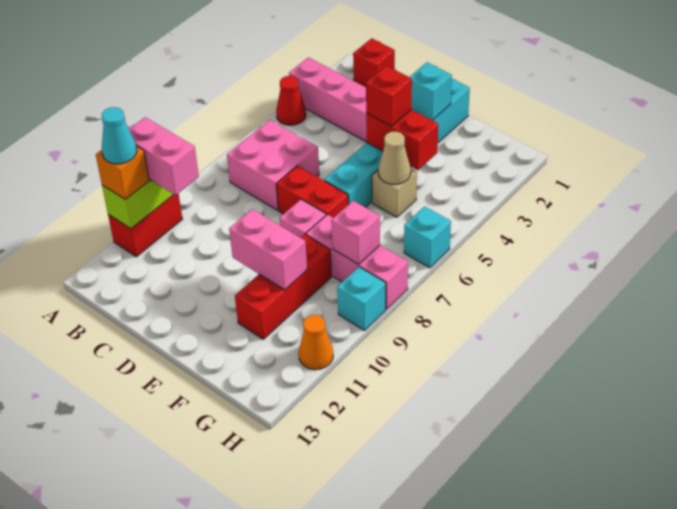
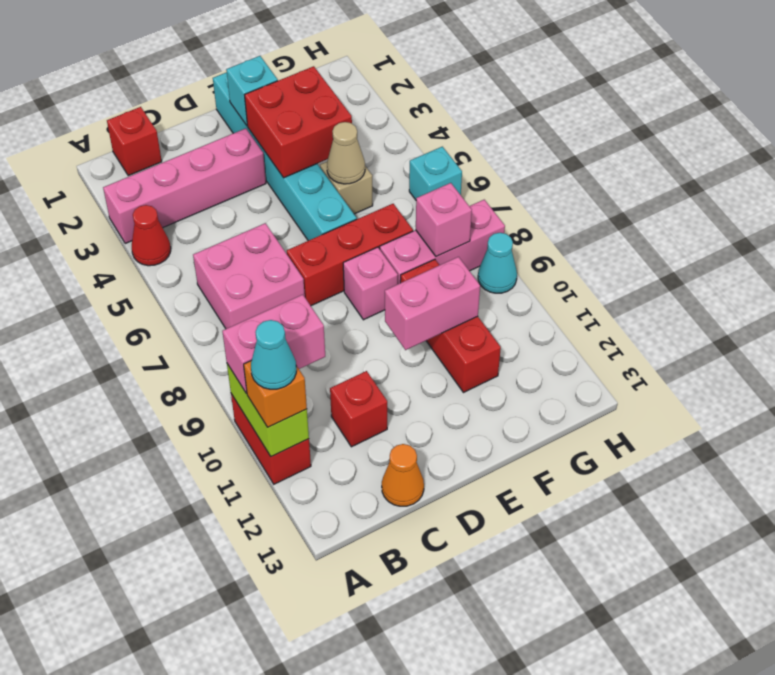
red 1x2 brick [277,166,348,218] -> red 1x3 brick [287,204,413,306]
red 1x2 brick [366,109,438,170] -> red 2x2 brick [245,66,352,178]
red 1x1 brick [366,66,412,126] -> red 1x1 brick moved to [330,371,387,447]
cyan 1x1 brick [337,267,386,331] -> cyan 1x1 cone [478,233,517,293]
orange 1x1 cone [299,315,333,370] -> orange 1x1 cone moved to [382,444,424,506]

